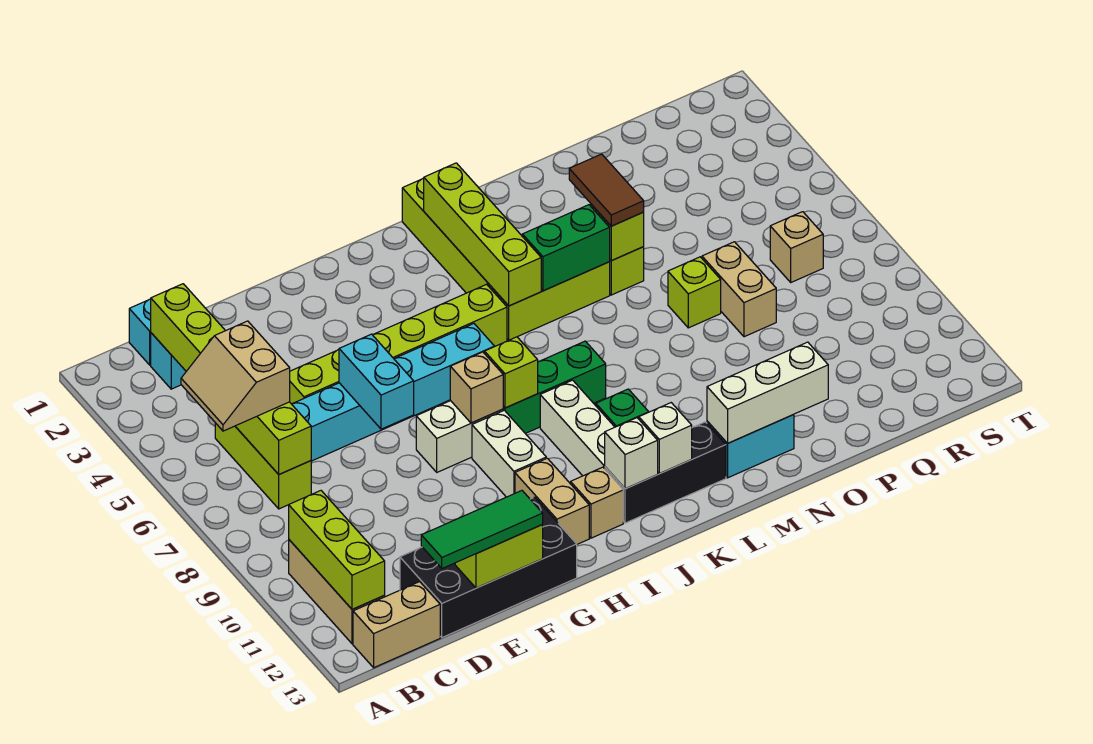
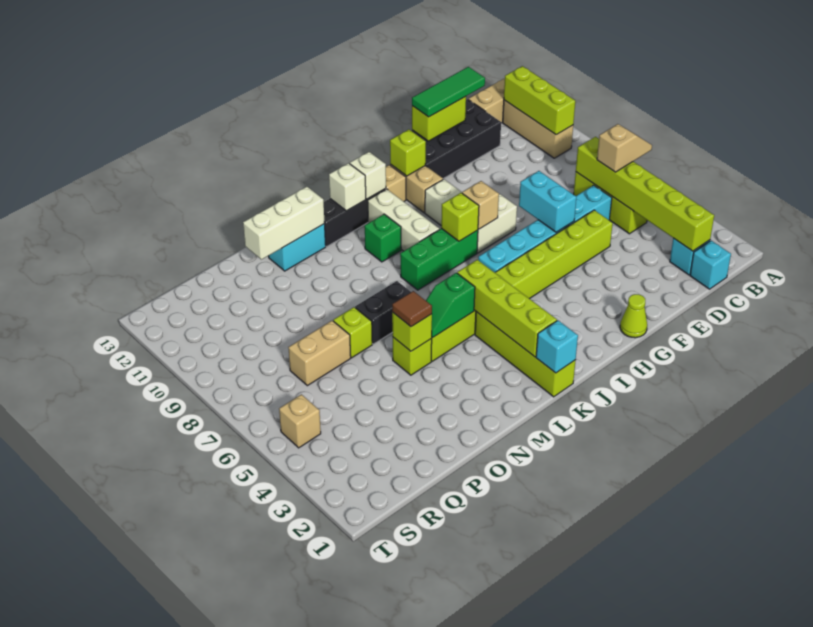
tan 2x2 slope [181,321,290,431] -> tan 1x2 slope [597,124,652,172]
none -> lime 1x1 cone [620,294,647,338]
none -> lime 1x1 brick [390,130,426,176]
none -> cyan 1x1 brick [536,320,578,373]
green 1x2 brick [522,205,610,291] -> green 1x2 slope [426,273,475,338]
none -> black 1x2 brick [355,281,411,344]
brown 1x2 tile [569,154,644,226] -> brown 1x1 tile [392,291,432,327]
tan 1x2 brick [702,242,776,337] -> tan 1x2 brick turned to [288,321,351,386]
tan 1x1 brick [770,212,823,282] -> tan 1x1 brick moved to [279,394,321,448]

